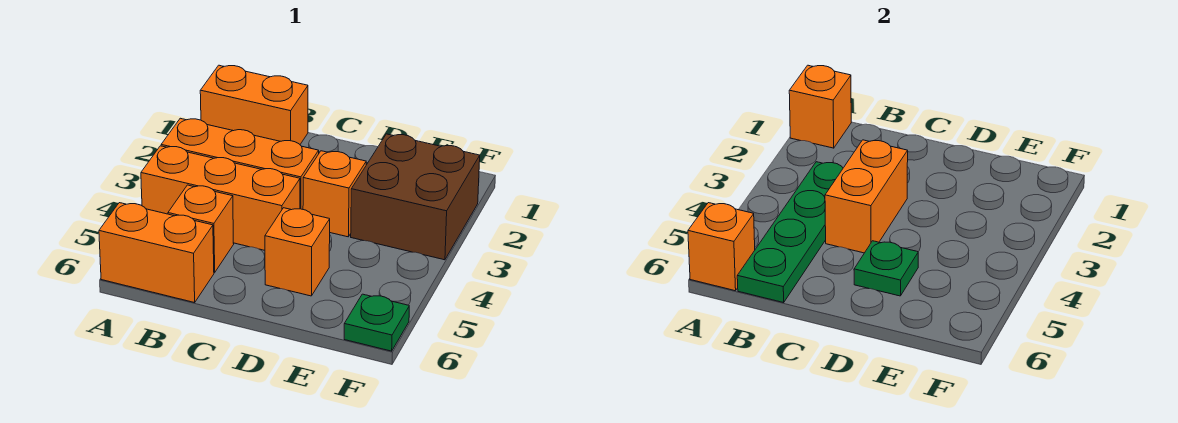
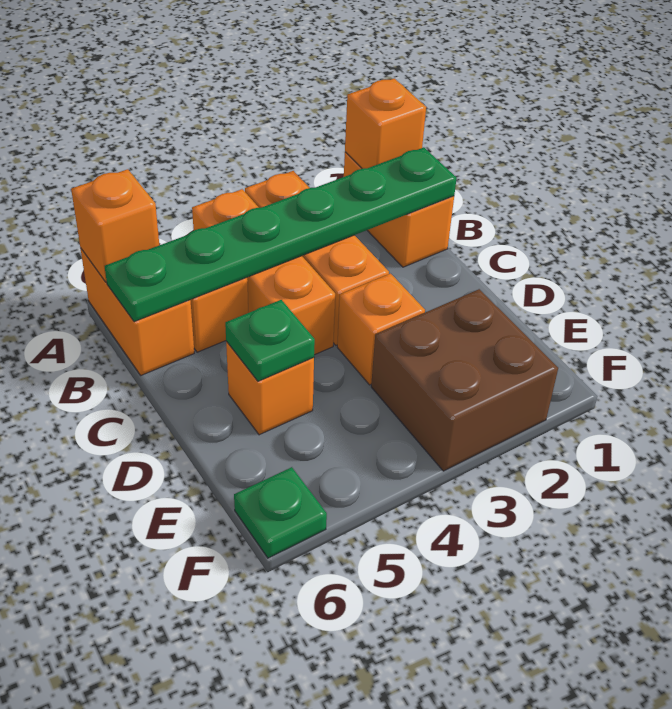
green 1x4 plate [737,162,843,303] -> green 1x6 plate [105,147,457,322]
orange 1x2 brick [825,140,908,253] -> none

